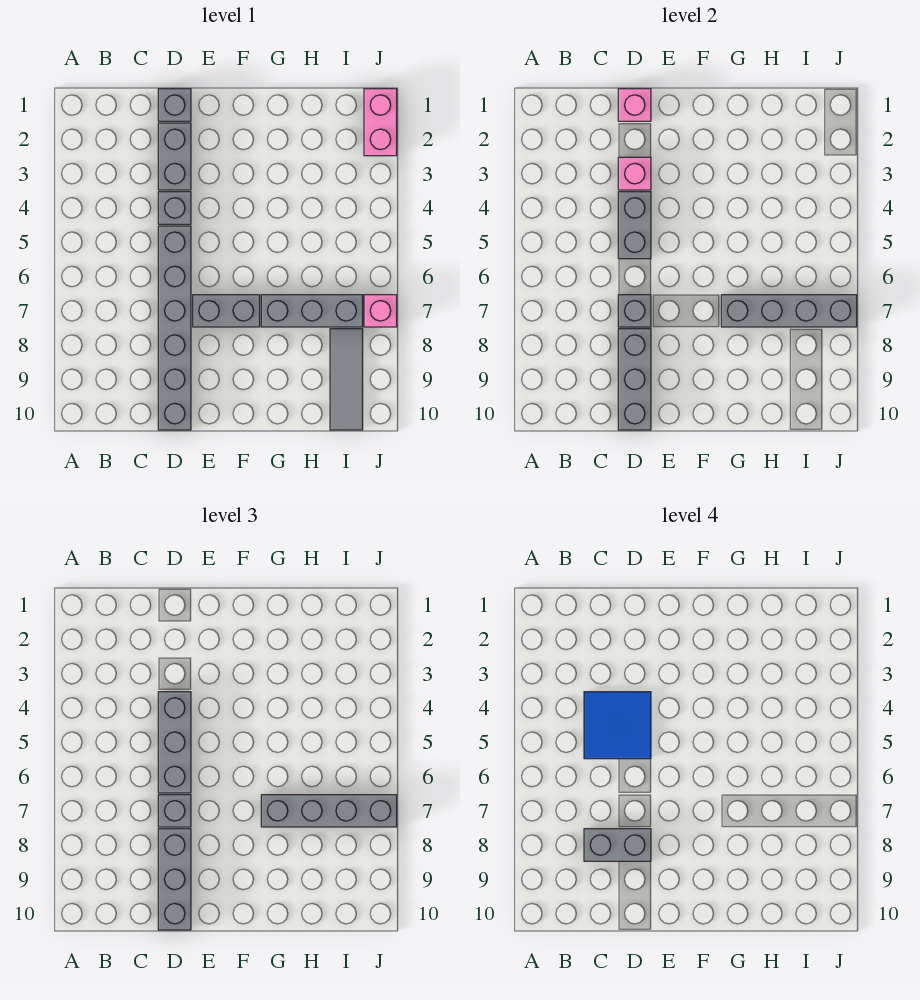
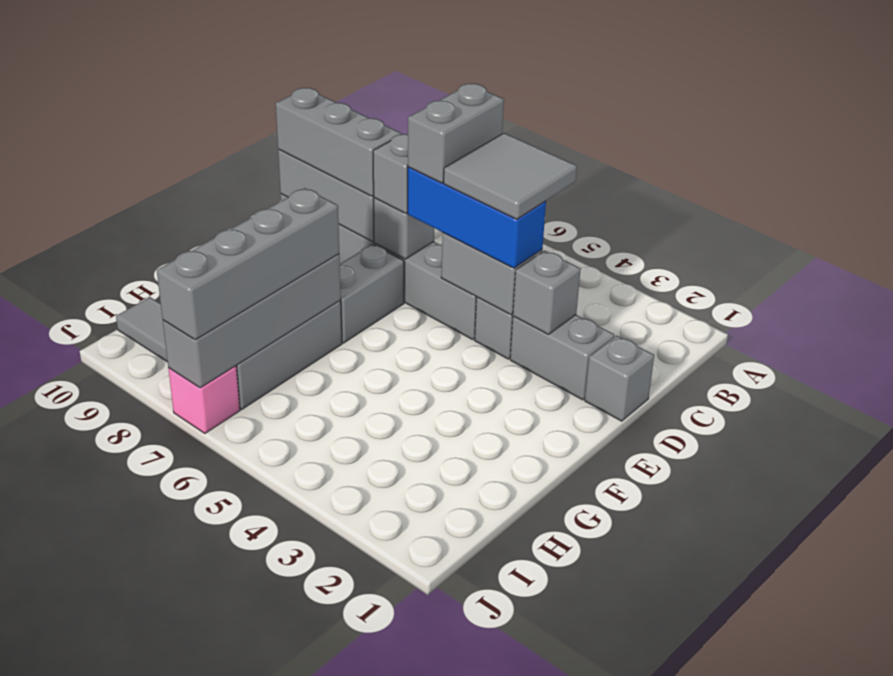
blue 2x2 tile [584,692,651,759] -> grey 2x2 tile [444,133,577,219]
grey 1x2 brick [584,829,651,861] -> grey 1x2 brick moved to [408,83,504,183]
pink 1x1 brick [618,89,651,121] -> none
pink 1x1 brick [618,157,651,190] -> grey 1x1 brick [513,250,581,334]
grey 1x3 brick [158,692,191,793] -> blue 1x3 brick [408,167,546,268]
pink 1x2 brick [364,89,397,156] -> none

